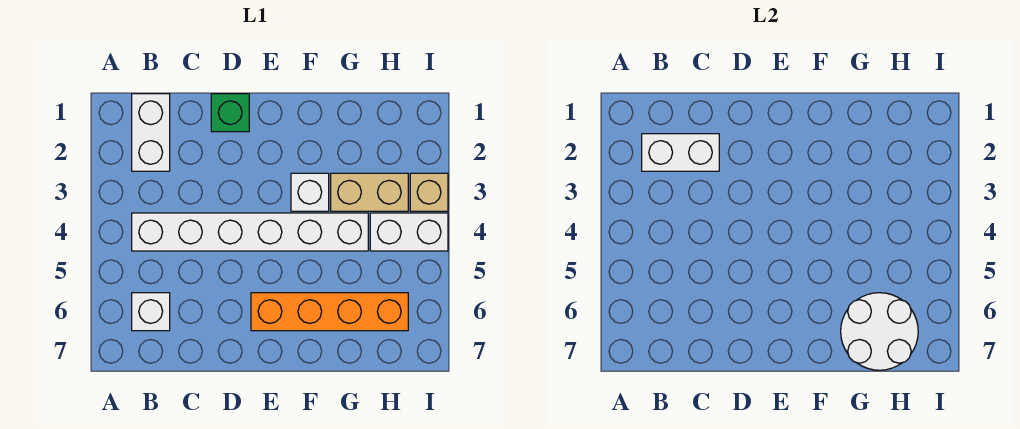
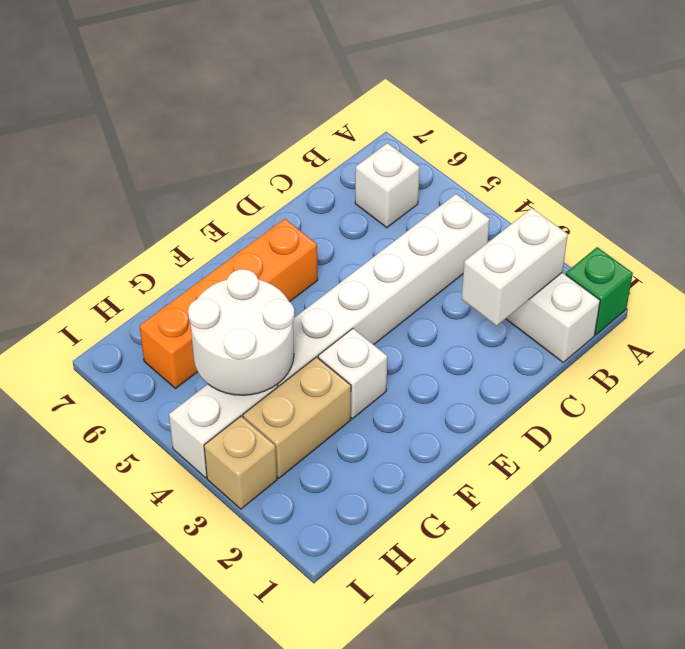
green 1x1 brick [211,94,249,132] -> green 1x1 brick moved to [566,247,633,335]
white 2x2 round brick [841,293,918,370] -> white 2x2 round brick moved to [188,269,294,395]

